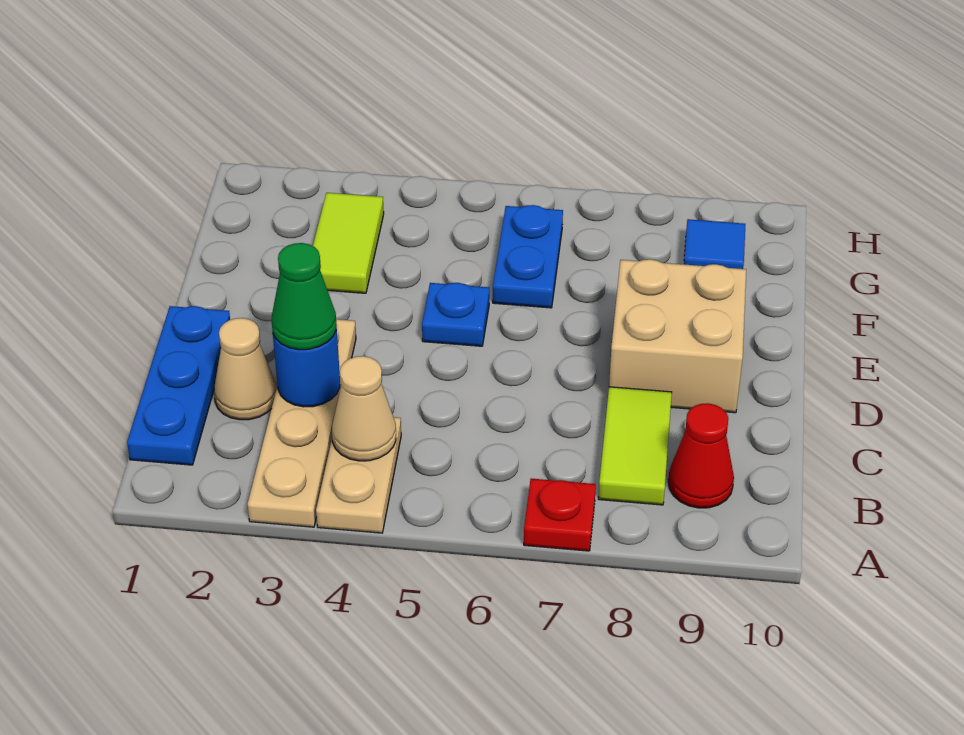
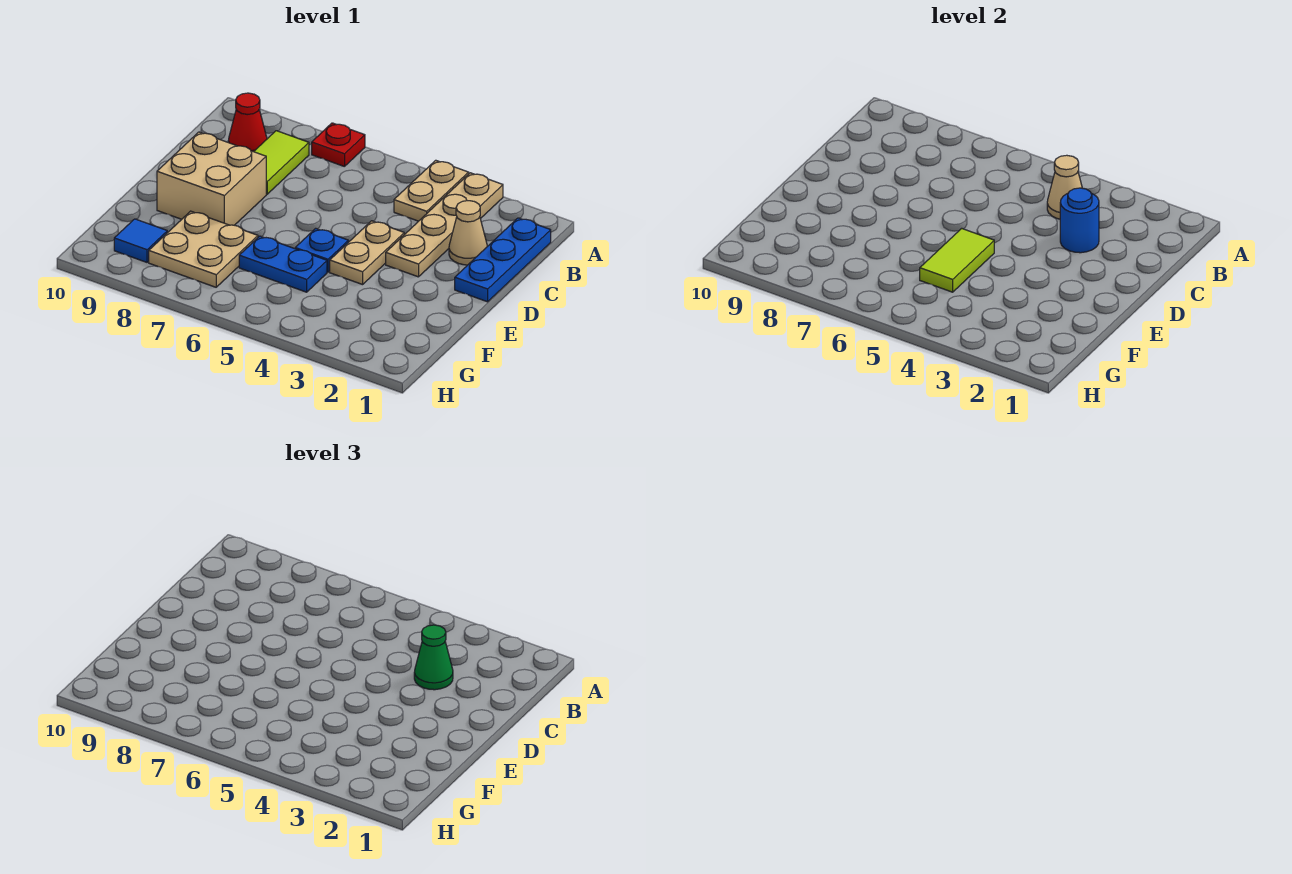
none -> tan 1x2 plate [330,221,404,285]
lime 1x2 tile [313,193,384,293] -> lime 1x2 tile moved to [920,228,994,292]
blue 1x2 plate [493,205,563,308] -> blue 1x2 plate turned to [239,236,327,292]
none -> tan 2x2 plate [149,211,258,287]

